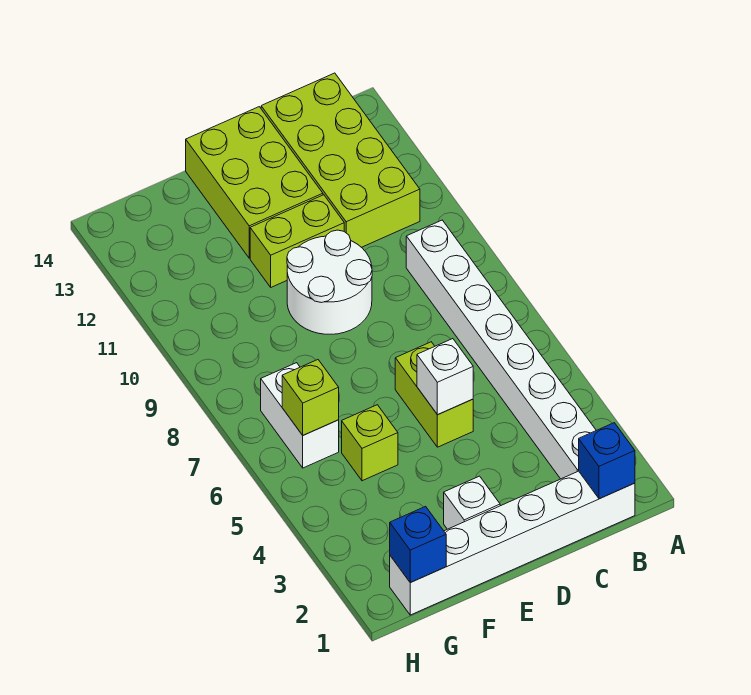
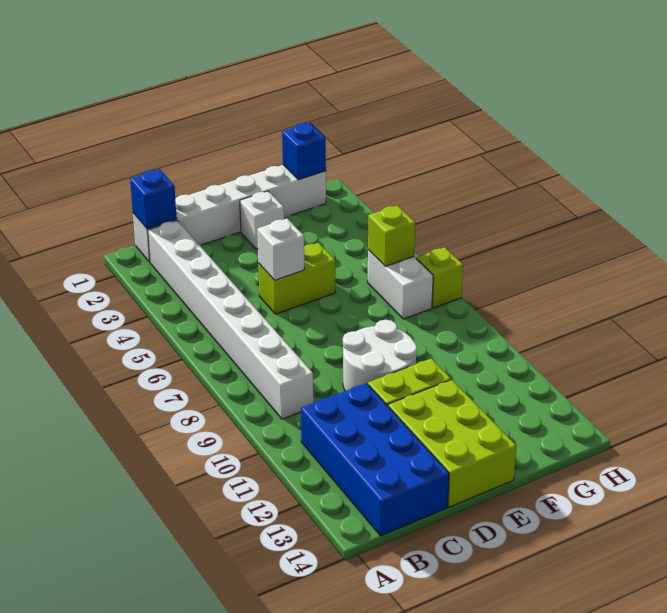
lime 2x4 brick [261,73,420,247] -> blue 2x4 brick [301,383,449,536]
lime 1x2 brick [395,342,473,447] -> lime 1x2 brick turned to [258,243,335,314]
lime 1x1 brick [342,405,398,481] -> lime 1x1 brick moved to [416,247,463,308]

